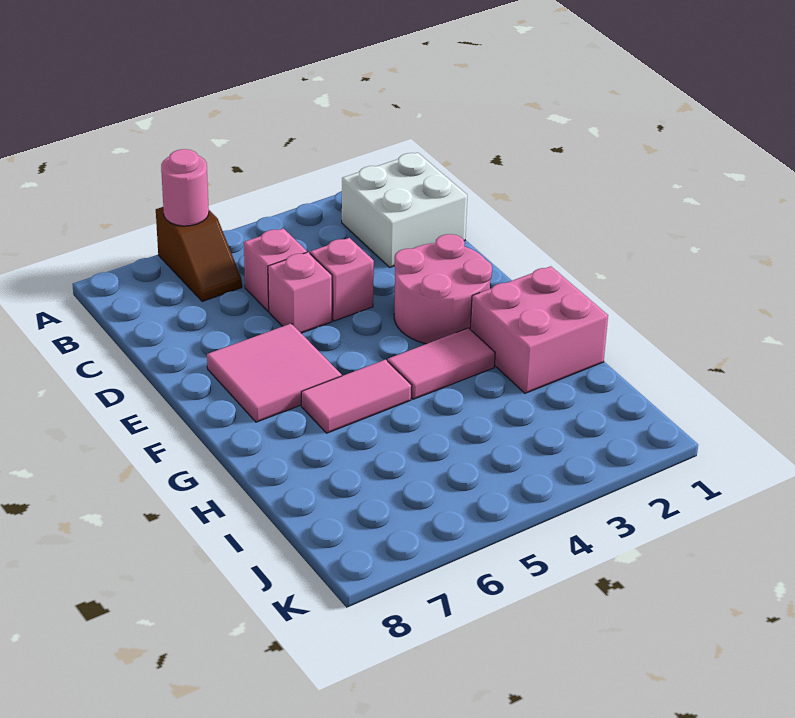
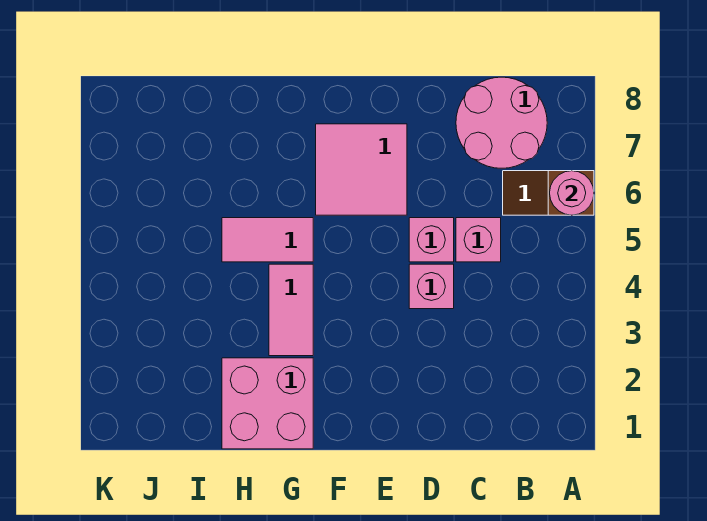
white 2x2 brick [342,153,467,267] -> none
pink 2x2 round brick [394,234,492,344] -> pink 2x2 round brick moved to [456,77,547,168]
pink 1x2 tile [301,360,412,433] -> pink 1x2 tile turned to [222,218,313,262]

